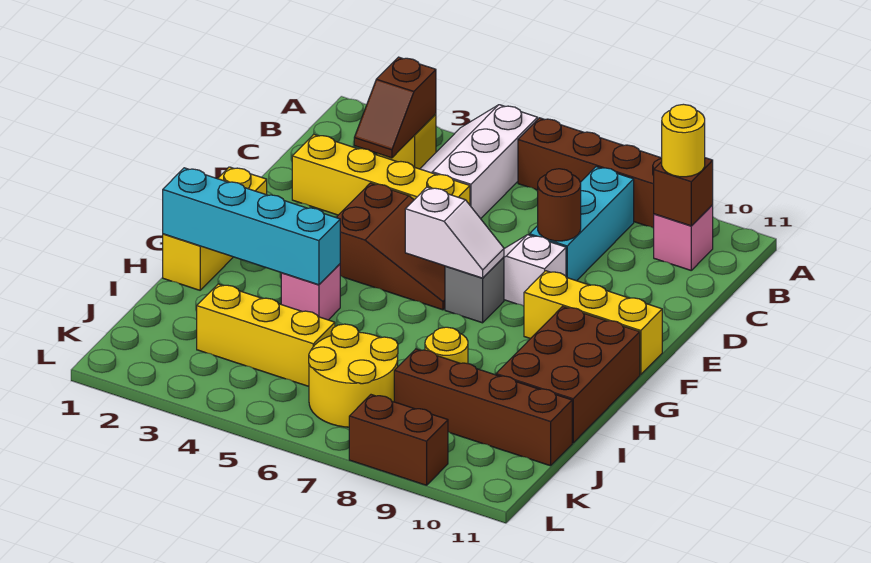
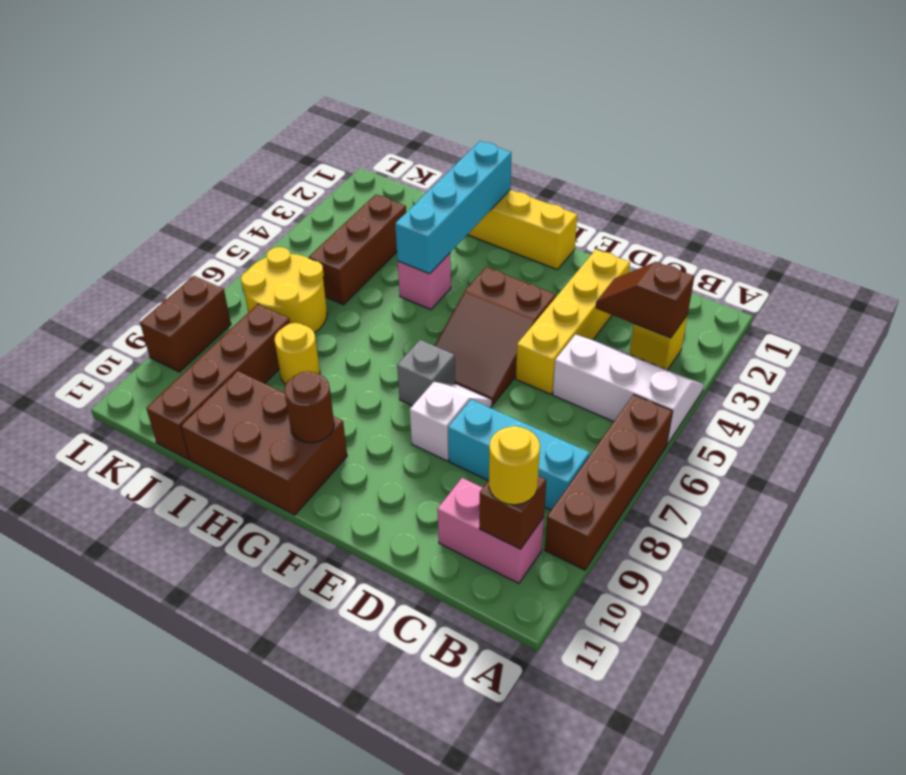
pink 1x1 brick [654,205,713,270] -> pink 1x2 brick [437,478,544,583]
brown 1x1 round brick [538,169,581,241] -> brown 1x1 round brick moved to [284,371,334,443]
white 1x2 slope [405,187,504,278] -> none
yellow 1x3 brick [524,271,662,375] -> none
yellow 1x3 brick [197,284,335,386] -> brown 1x3 brick [309,195,406,305]

